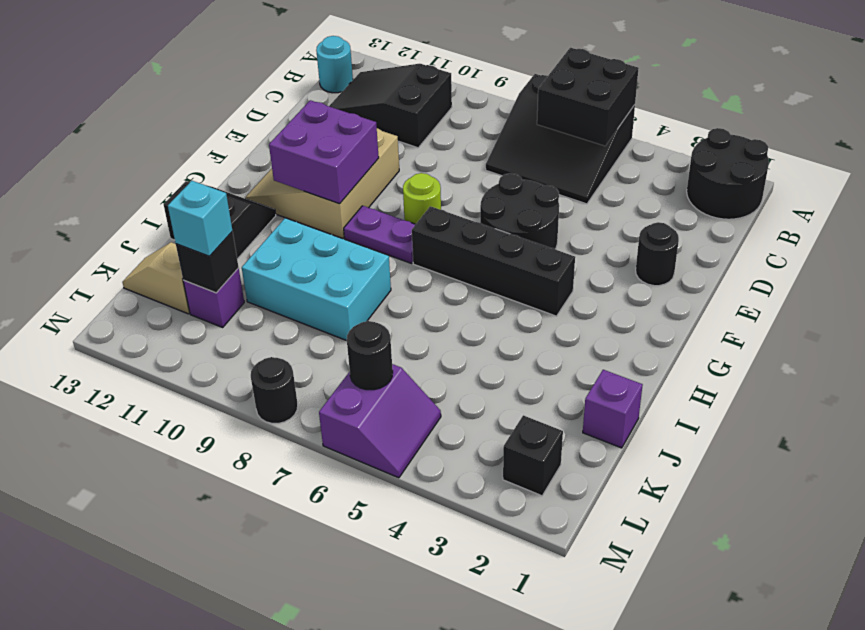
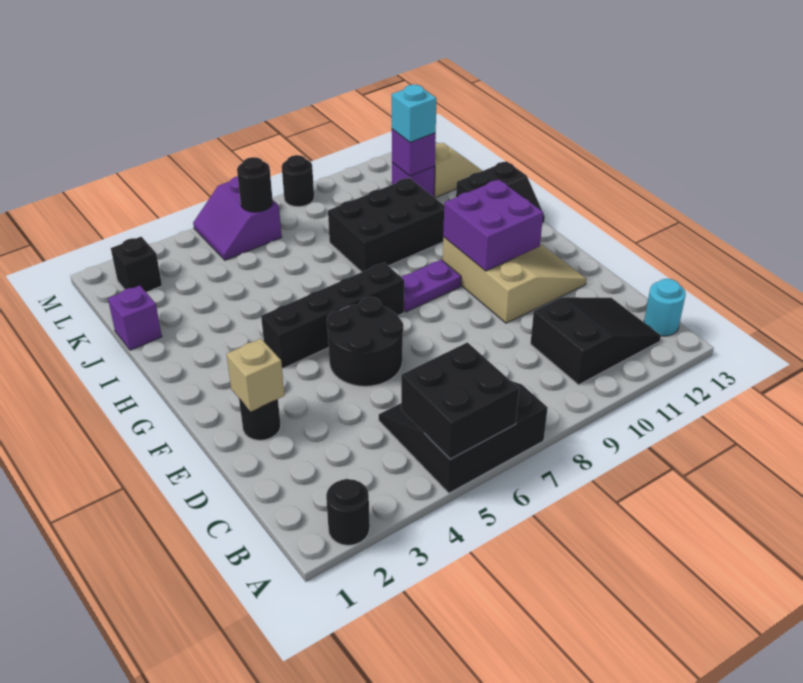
black 2x2 round brick [687,128,769,219] -> black 1x1 round brick [326,479,370,545]
none -> tan 1x1 brick [226,339,285,411]
lime 1x1 round brick [403,173,441,224] -> none
cyan 2x3 brick [242,218,391,341] -> black 2x3 brick [328,178,444,272]
black 1x1 brick [176,232,239,293] -> purple 1x1 brick [392,129,436,176]

